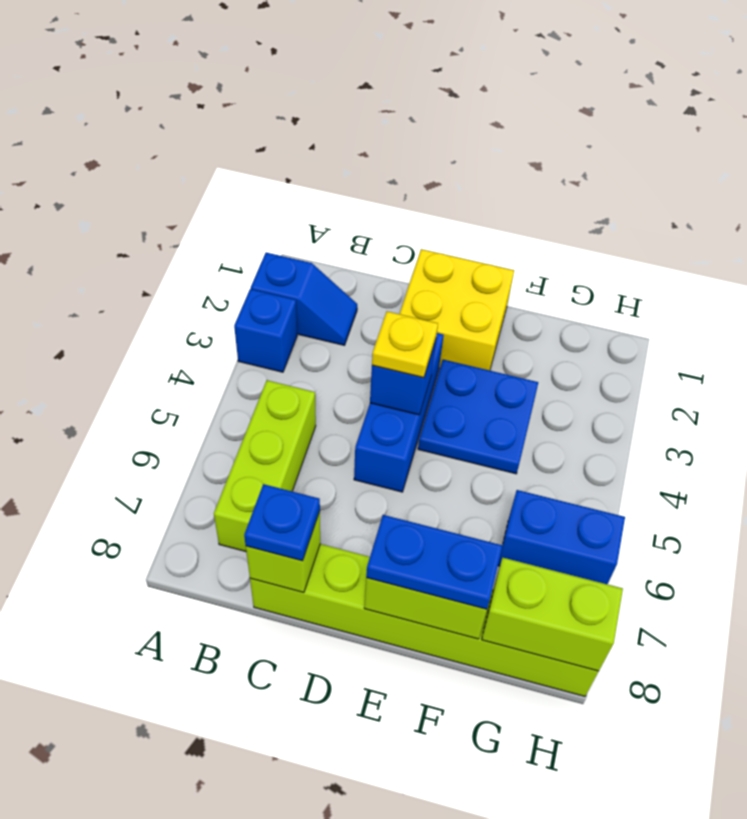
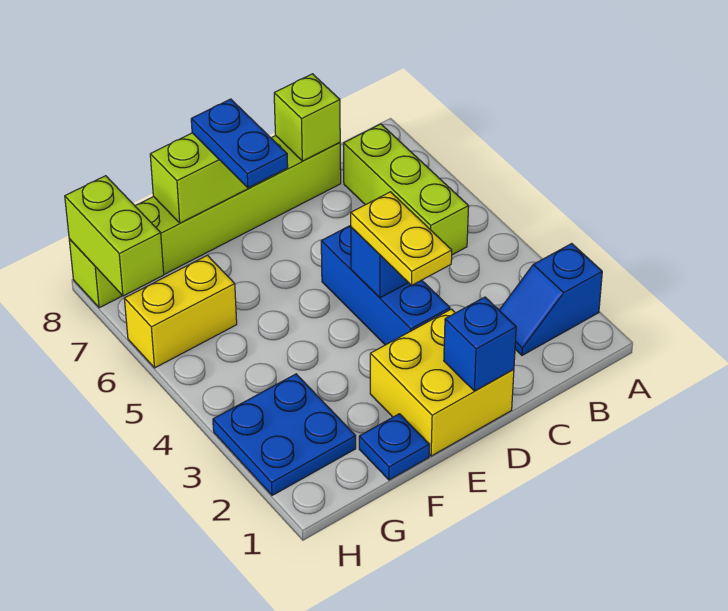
blue 1x1 brick [234,289,297,372] -> blue 1x1 brick moved to [444,297,516,391]
blue 1x1 plate [244,484,320,561] -> blue 1x1 plate moved to [359,414,429,480]
yellow 1x1 plate [372,311,438,378] -> yellow 1x2 plate [351,192,452,285]
blue 2x2 plate [418,360,538,474] -> blue 2x2 plate moved to [213,374,356,495]
blue 1x2 plate [366,515,502,609] -> blue 1x2 plate turned to [191,99,288,188]
blue 1x2 brick [498,490,625,584] -> yellow 1x2 brick [124,255,237,368]
lime 1x2 brick [482,558,623,671] -> lime 1x2 brick turned to [65,176,164,296]

